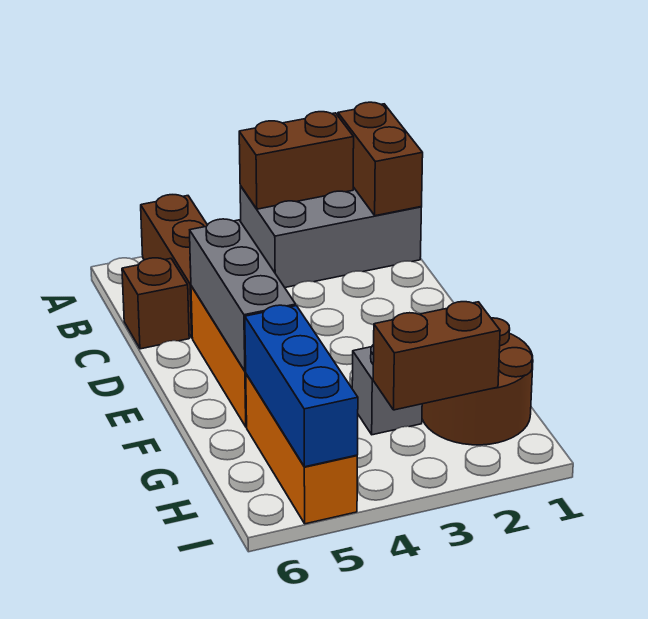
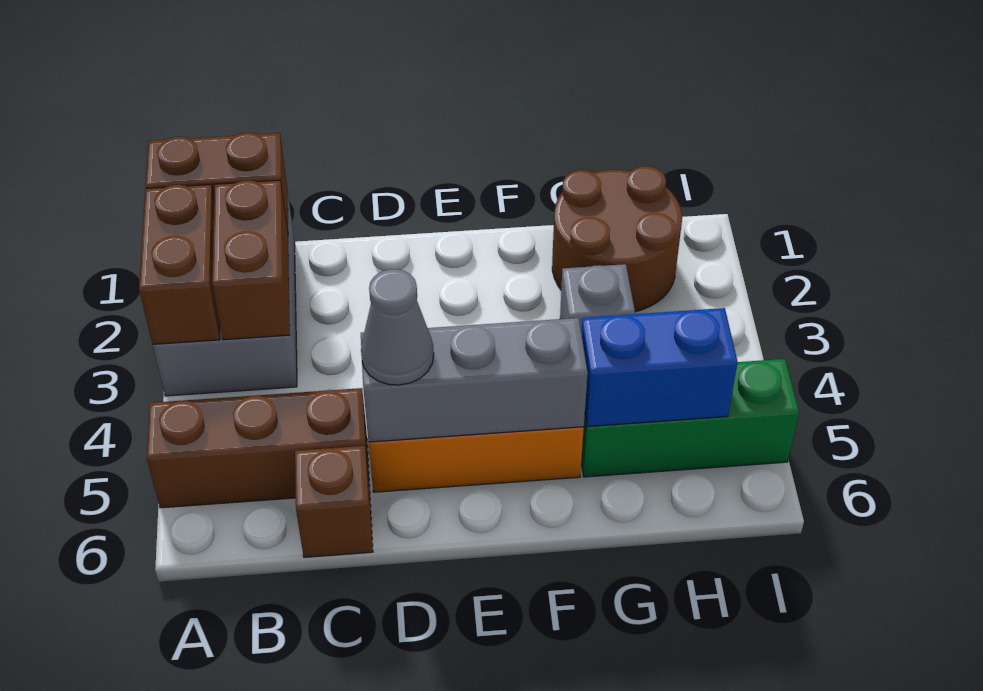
none -> grey 1x1 cone [361,269,434,385]
orange 1x3 brick [246,374,357,524] -> green 1x3 brick [581,359,799,477]
blue 1x3 brick [245,305,358,467] -> blue 1x2 brick [581,308,738,427]
brown 1x2 brick [373,302,500,410] -> brown 1x2 brick moved to [212,180,290,340]

